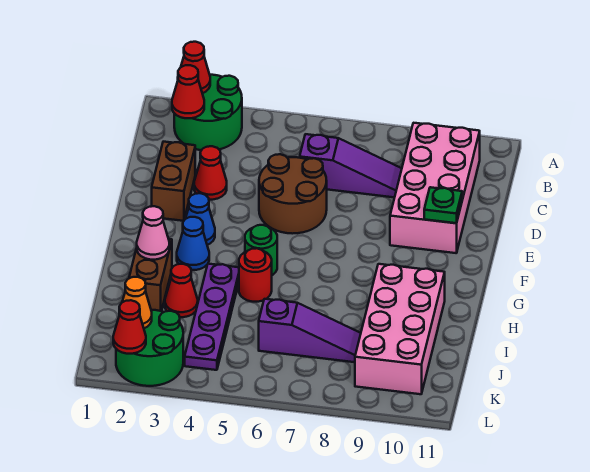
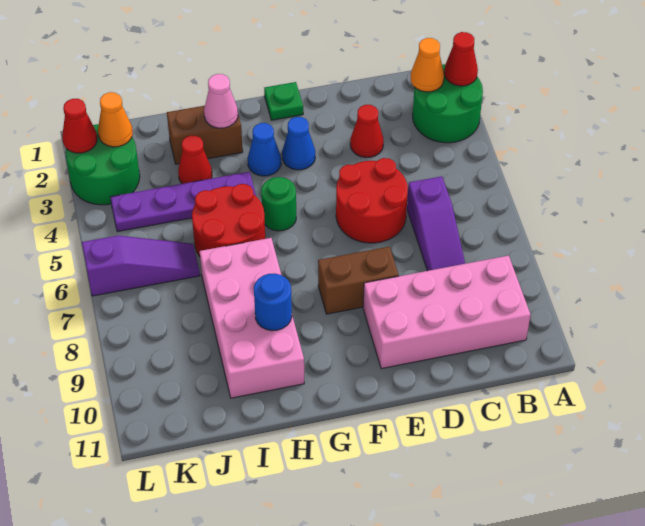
red 1x1 cone [172,65,204,118] -> orange 1x1 cone [411,38,444,92]
brown 1x2 brick [152,142,195,221] -> brown 1x2 brick moved to [318,247,399,314]
brown 2x2 round brick [259,154,327,234] -> red 2x2 round brick [336,158,408,243]
green 1x1 plate [424,187,462,223] -> green 1x1 plate moved to [264,82,303,120]
red 1x1 round brick [239,248,272,302] -> red 2x2 round brick [192,184,265,257]
pink 2x4 brick [355,264,445,394] -> pink 2x4 brick turned to [200,238,304,398]
none -> blue 1x1 round brick [254,274,292,331]
purple 1x3 slope [259,299,361,362] -> purple 1x3 slope turned to [82,235,200,296]

